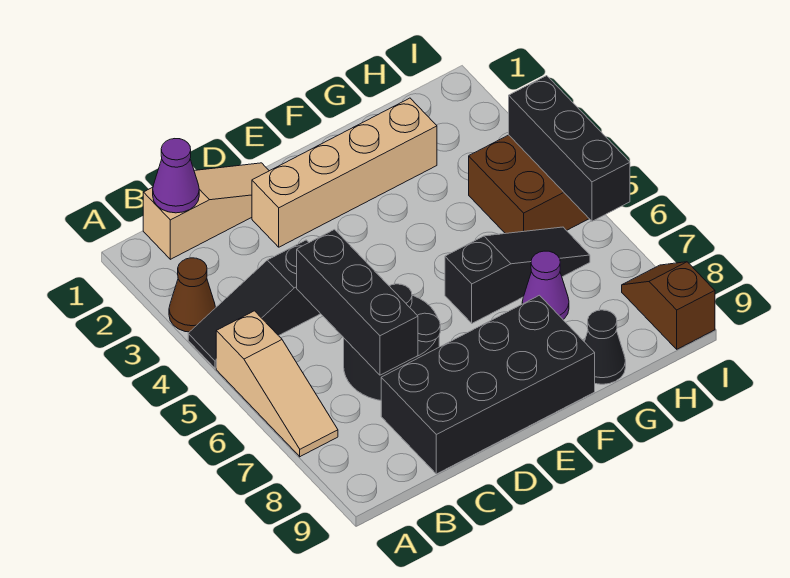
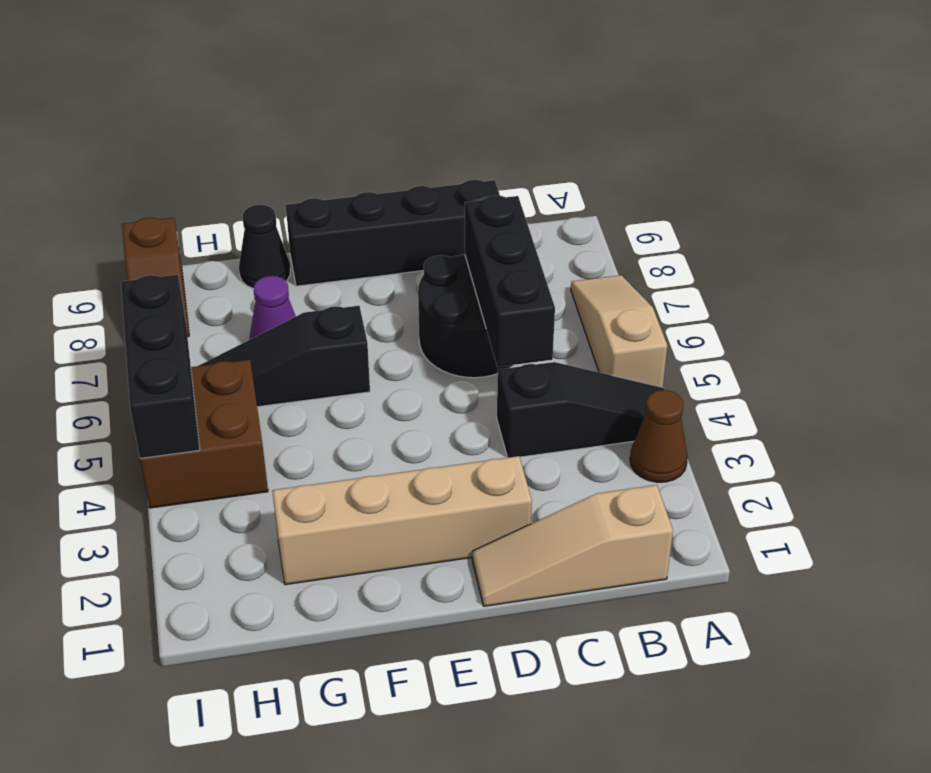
purple 1x1 cone [153,139,199,213] -> none
black 2x4 brick [381,295,595,474] -> black 1x4 brick [286,180,500,286]

